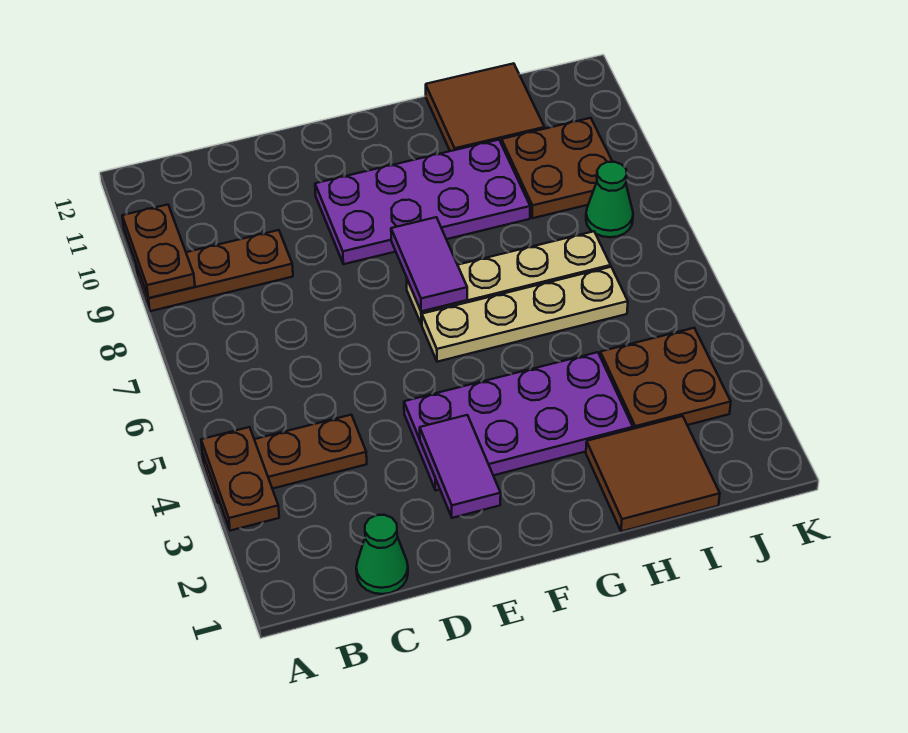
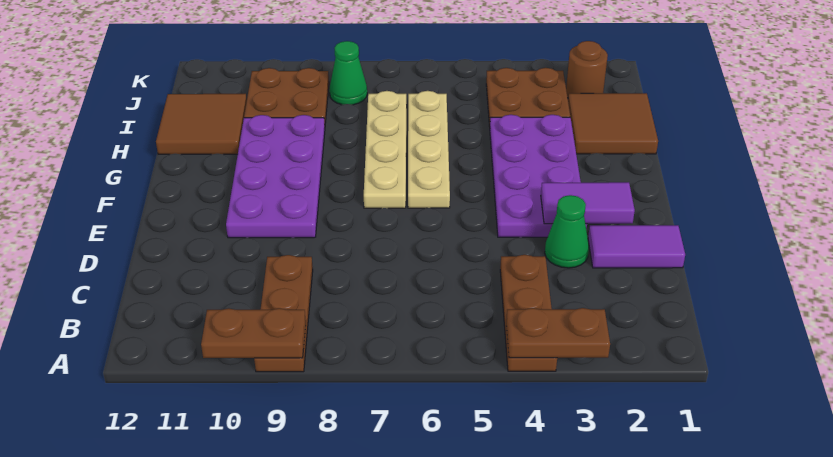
green 1x1 cone [356,515,408,594] -> green 1x1 cone moved to [545,195,589,268]
purple 1x2 tile [391,217,467,311] -> purple 1x2 tile moved to [588,225,685,268]
none -> brown 1x1 round brick [566,41,608,98]

